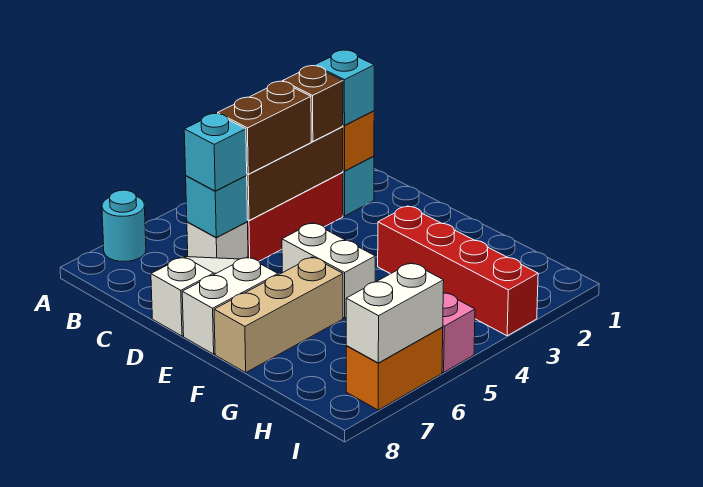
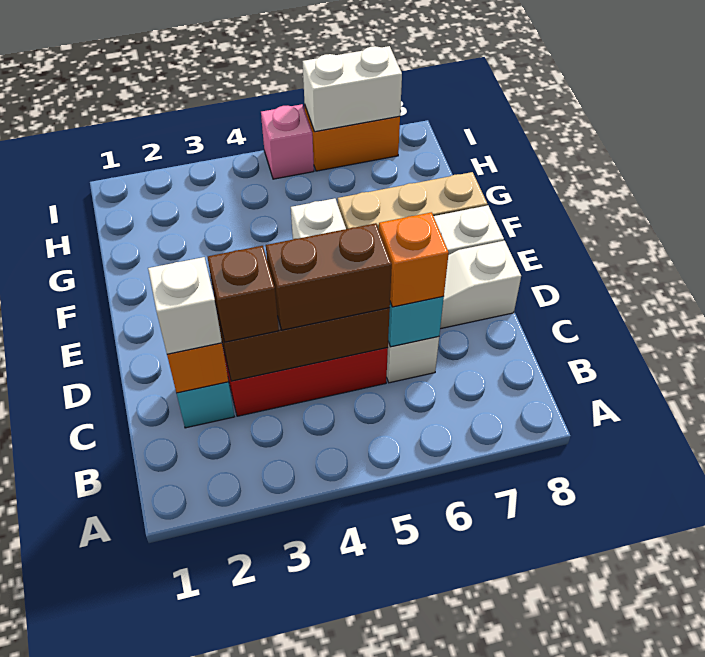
cyan 1x1 round brick [102,190,146,261] -> none
cyan 1x1 brick [315,50,374,125] -> white 1x1 brick [148,257,222,354]
cyan 1x1 brick [184,114,247,191] -> orange 1x1 brick [379,212,449,307]
red 1x4 brick [378,206,538,336] -> none

